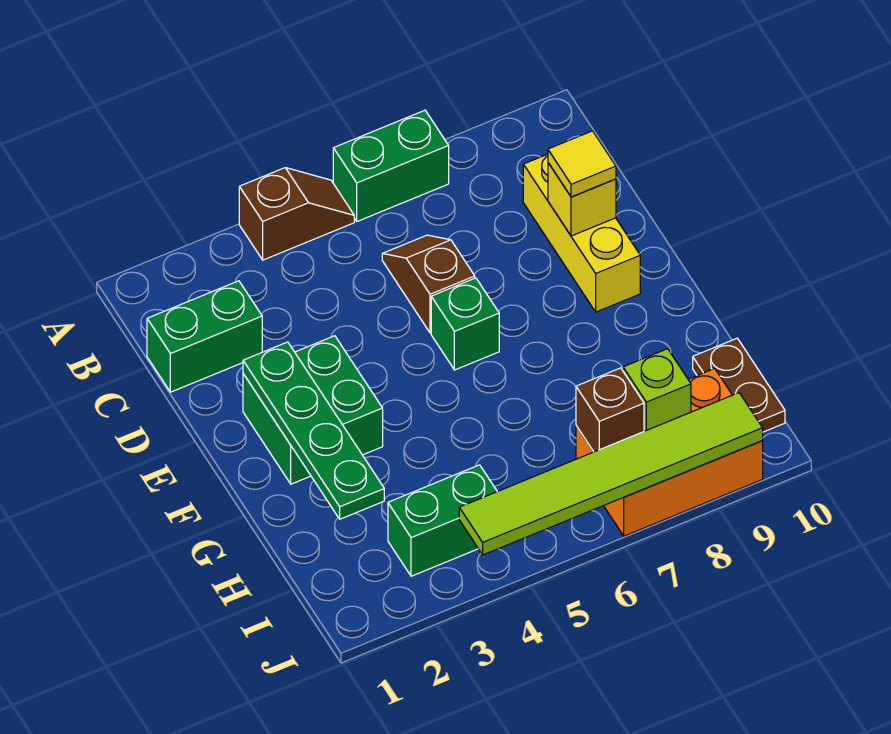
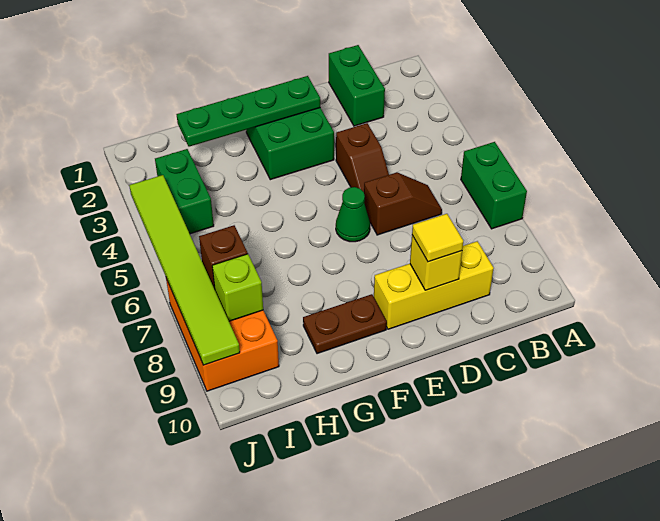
brown 1x2 slope [239,168,354,260] -> brown 1x2 slope moved to [336,123,389,192]
green 1x1 brick [431,278,499,370] -> green 1x1 cone [336,187,370,242]
brown 1x2 plate [693,338,785,432] -> brown 1x2 plate moved to [303,294,387,354]

